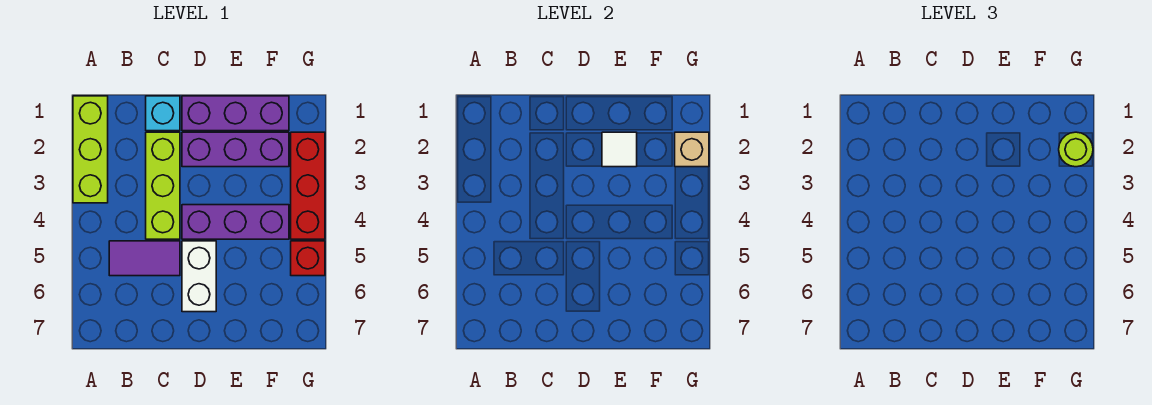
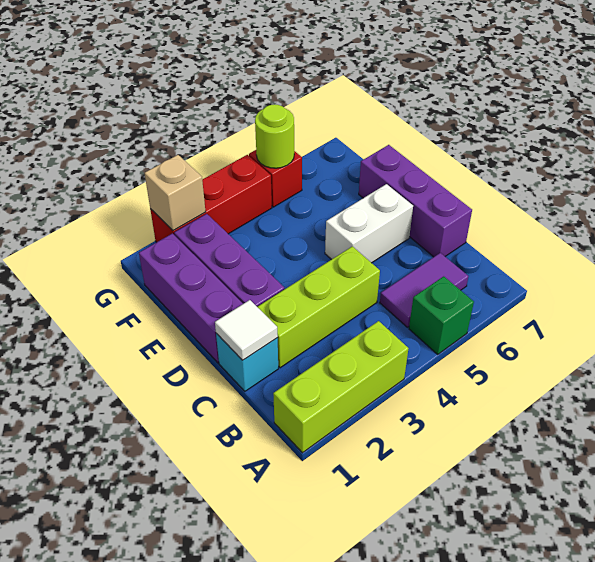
none -> green 1x1 brick [409,276,474,354]
purple 1x2 tile [109,241,180,276] -> purple 1x2 tile turned to [380,253,468,327]
purple 1x3 brick [182,205,289,239] -> purple 1x3 brick moved to [359,145,472,257]
white 1x1 tile [602,132,637,167] -> white 1x1 tile moved to [215,300,278,360]
lime 1x1 round brick [1059,132,1093,167] -> lime 1x1 round brick moved to [255,104,294,168]

